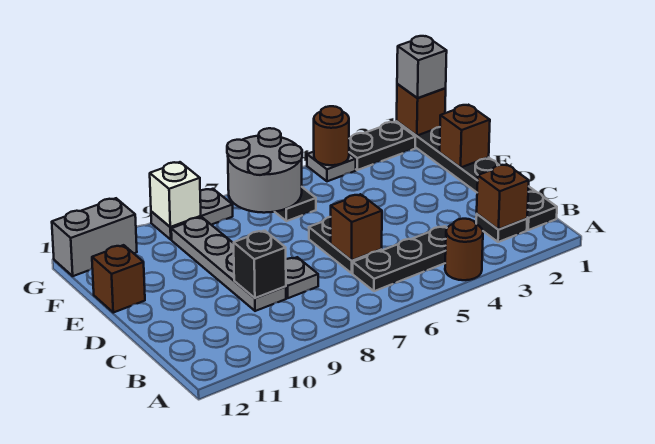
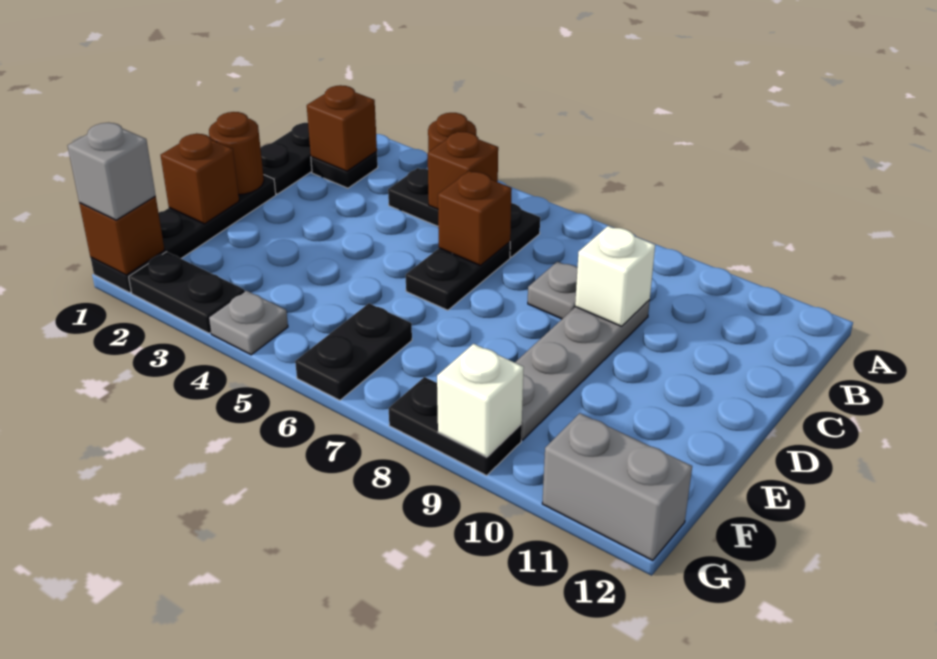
black 1x1 brick [234,231,286,298] -> white 1x1 brick [575,226,655,326]
brown 1x1 brick [92,245,145,313] -> brown 1x1 brick moved to [428,132,498,209]
grey 2x2 round brick [227,128,302,213] -> none
brown 1x1 round brick [314,106,349,165] -> brown 1x1 round brick moved to [209,112,264,195]
grey 1x2 plate [151,189,233,240] -> black 1x2 plate [389,377,522,475]

